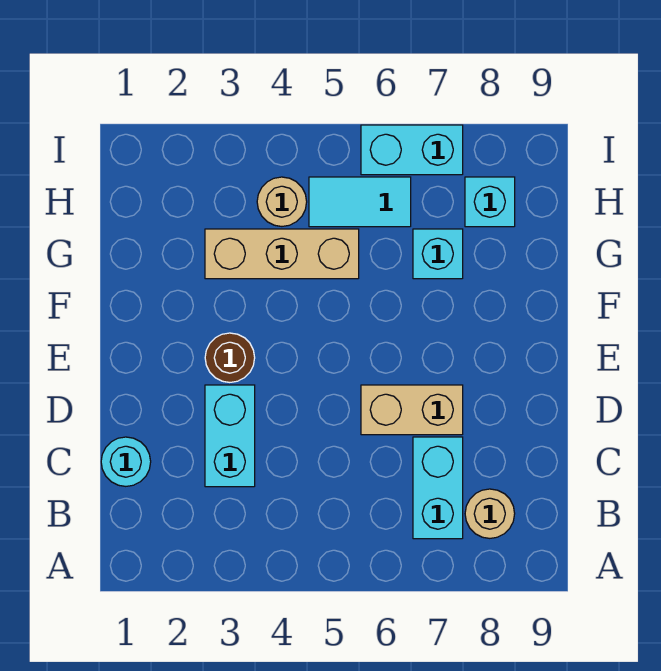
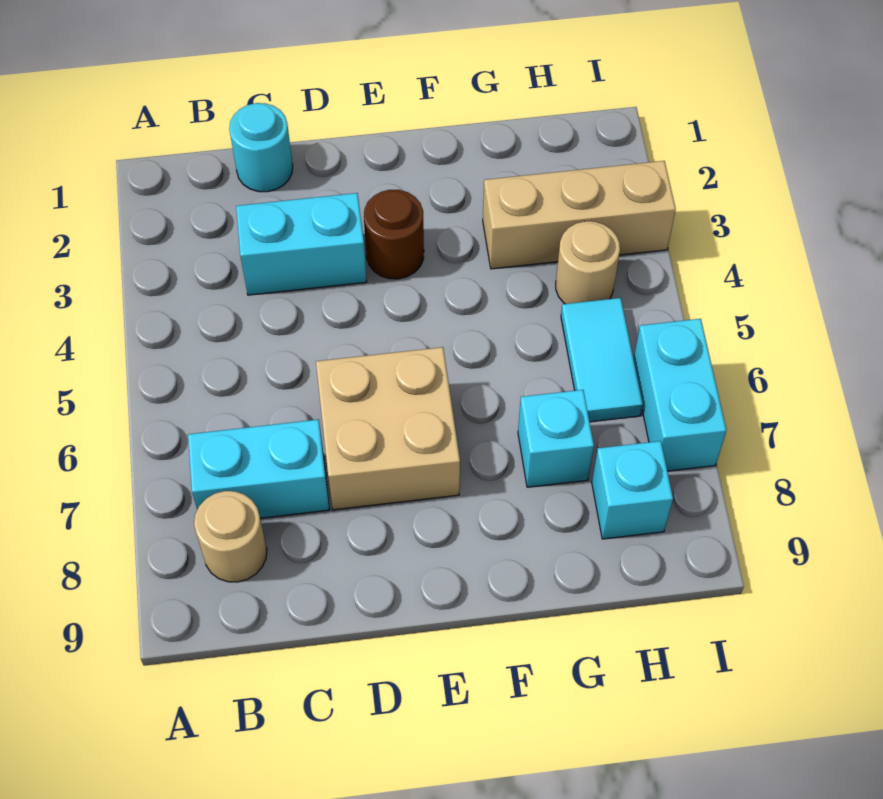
tan 1x2 brick [361,385,463,435] -> tan 2x2 brick [316,347,460,510]
tan 1x3 brick [205,229,359,279] -> tan 1x3 brick turned to [483,161,676,269]

